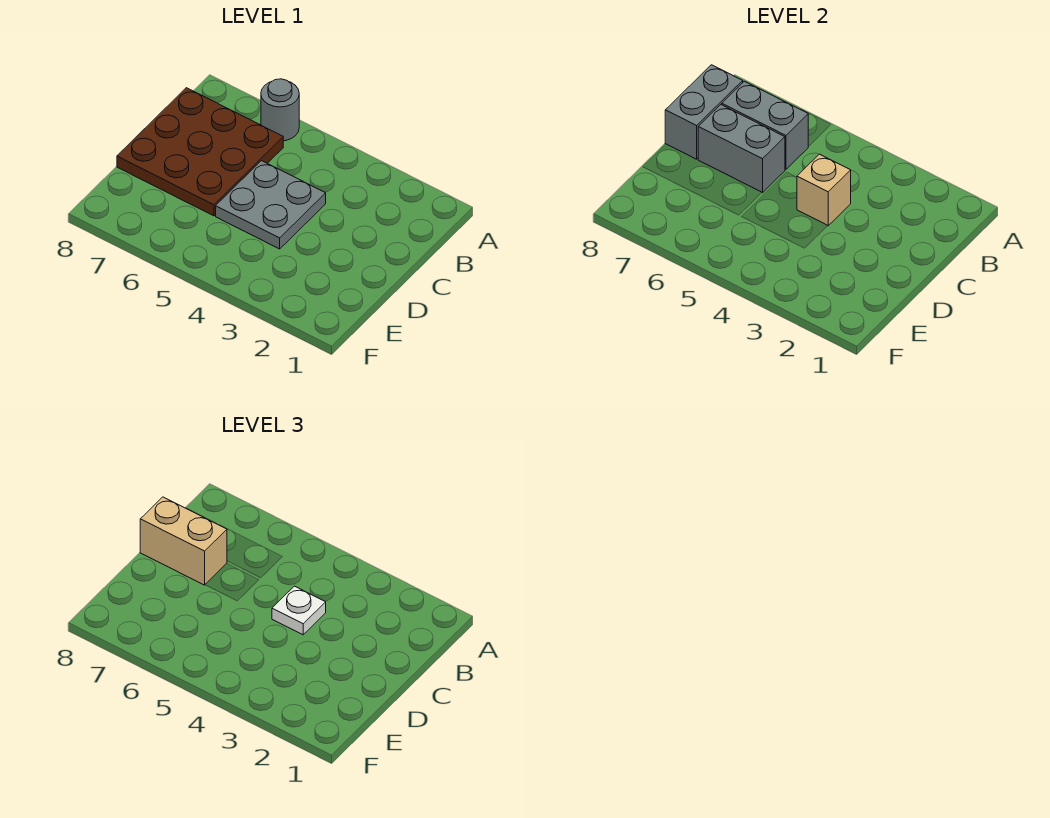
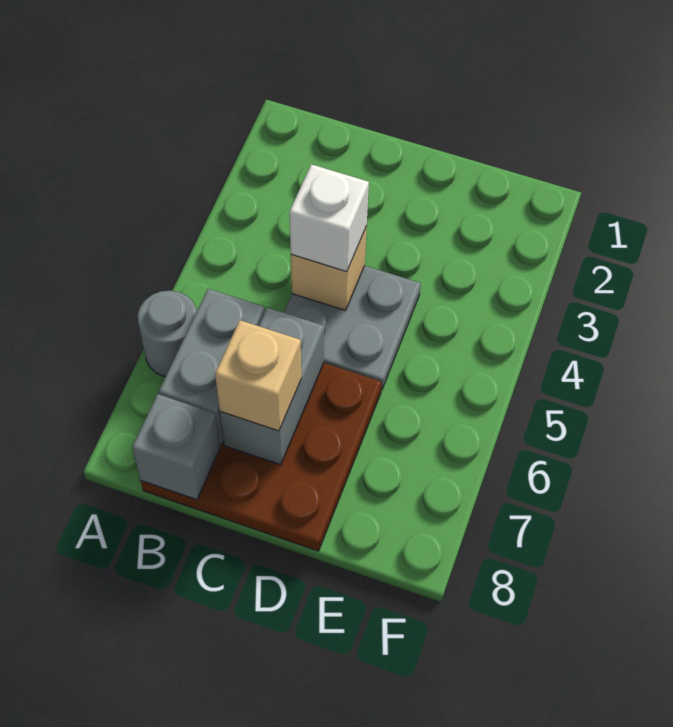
grey 1x2 brick [665,65,743,159] -> grey 1x1 brick [132,394,220,500]
white 1x1 plate [272,586,326,635] -> white 1x1 brick [289,164,369,272]
tan 1x2 brick [140,497,227,585] -> tan 1x1 brick [215,320,301,431]

